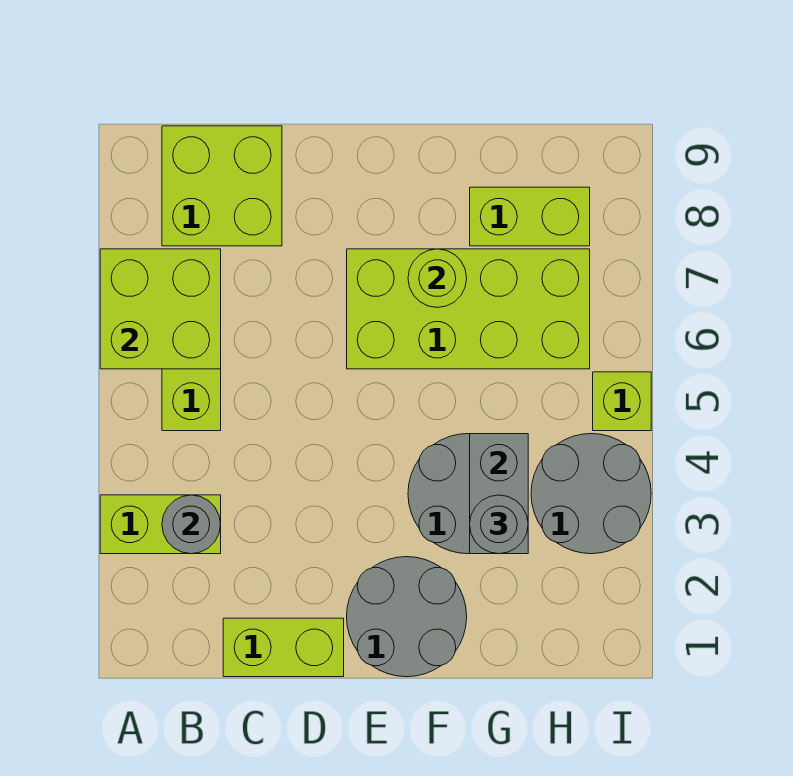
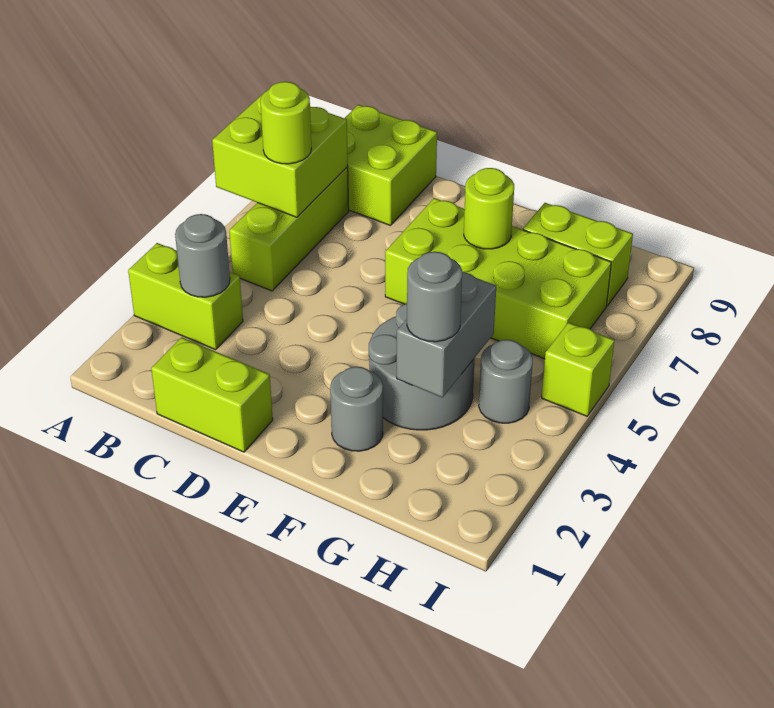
none -> lime 1x1 round brick [260,82,311,164]
grey 2x2 round brick [347,557,467,677] -> grey 1x1 round brick [330,367,383,451]
grey 2x2 round brick [531,434,651,554] -> grey 1x1 round brick [479,340,533,423]

